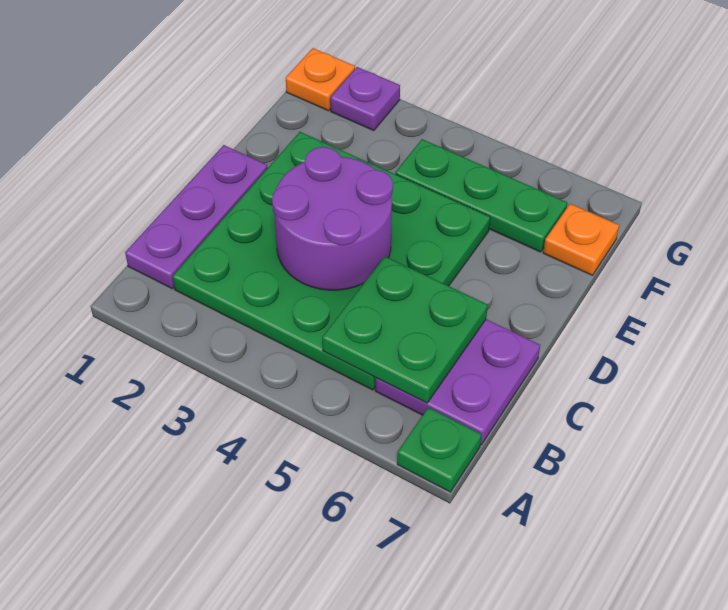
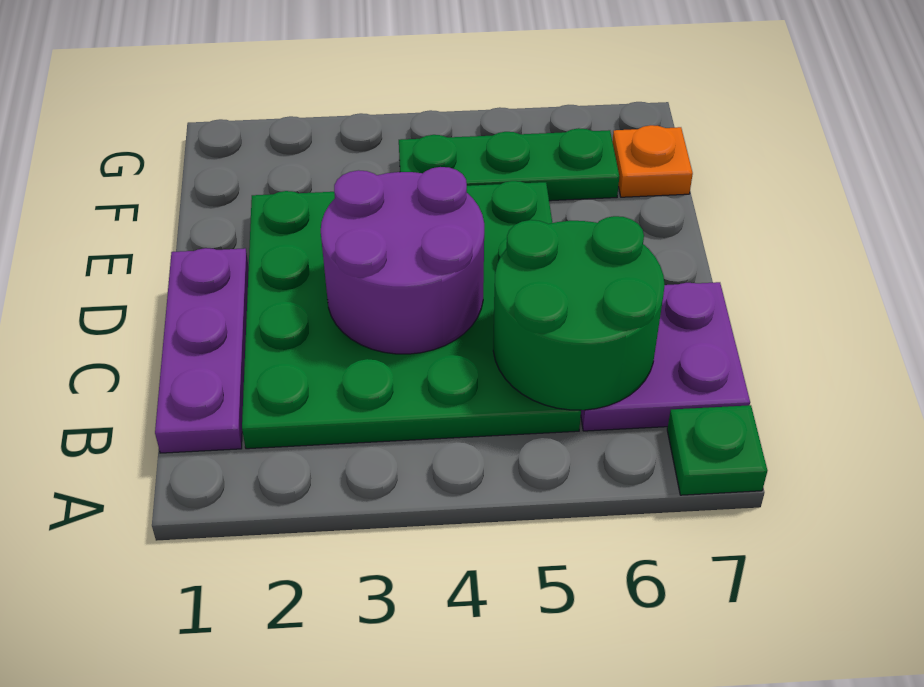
green 2x2 plate [322,256,488,403] -> green 2x2 round brick [493,216,665,410]
orange 1x1 plate [286,48,355,111] -> none
purple 1x1 plate [330,67,400,131] -> none

